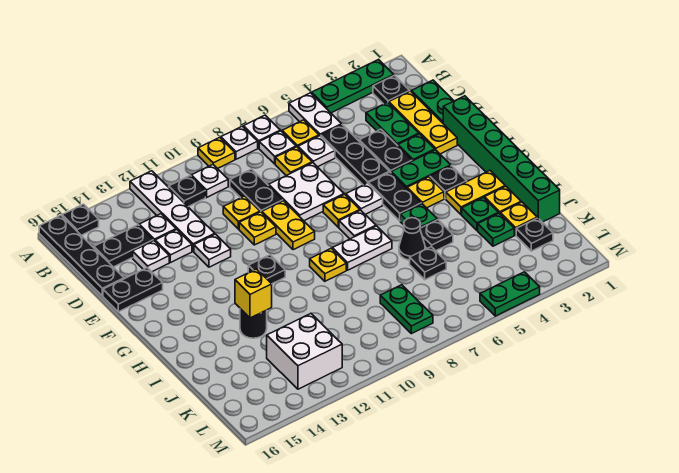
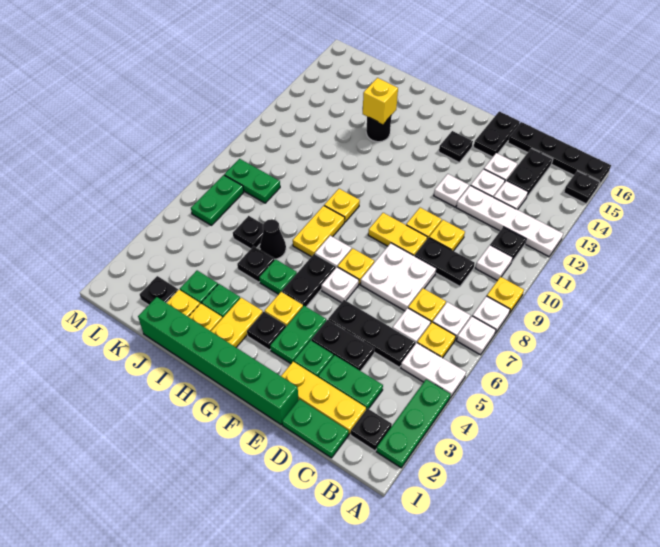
black 1x2 plate [369,172,421,221] -> black 1x2 plate turned to [282,254,336,307]
black 1x1 plate [248,255,285,284] -> black 1x1 plate moved to [439,131,473,163]
white 1x2 plate [332,226,392,270] -> yellow 1x2 plate [293,206,345,257]
white 2x2 brick [267,314,342,389] -> none
green 1x2 plate [480,272,540,316] -> green 1x2 plate moved to [191,175,244,225]

